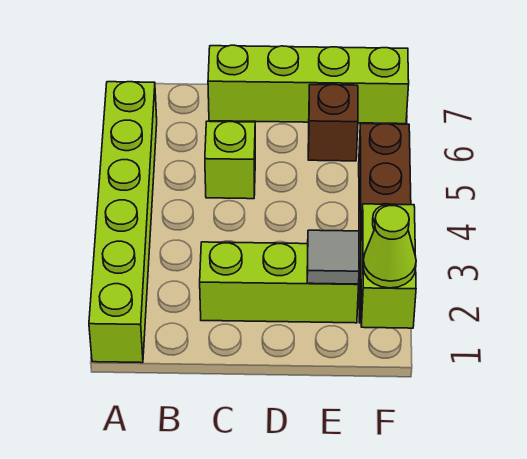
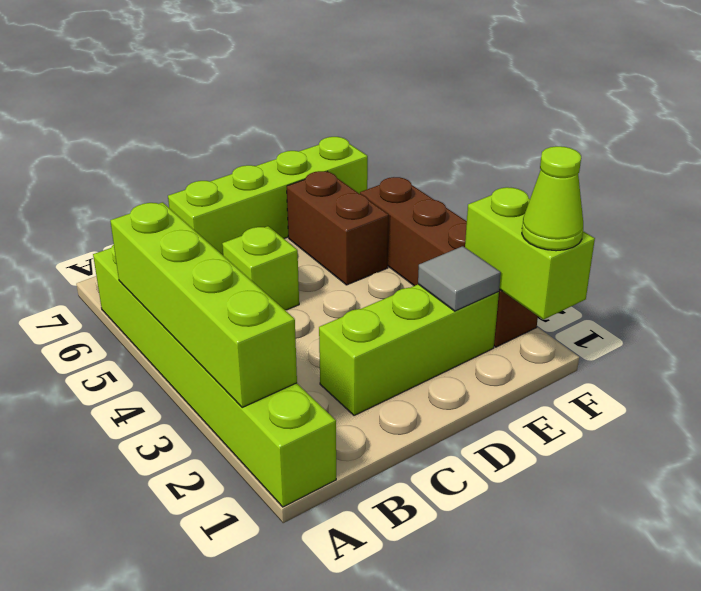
none -> lime 1x4 brick [110,202,297,408]
brown 1x1 brick [308,85,358,161] -> brown 1x2 brick [287,171,389,285]

